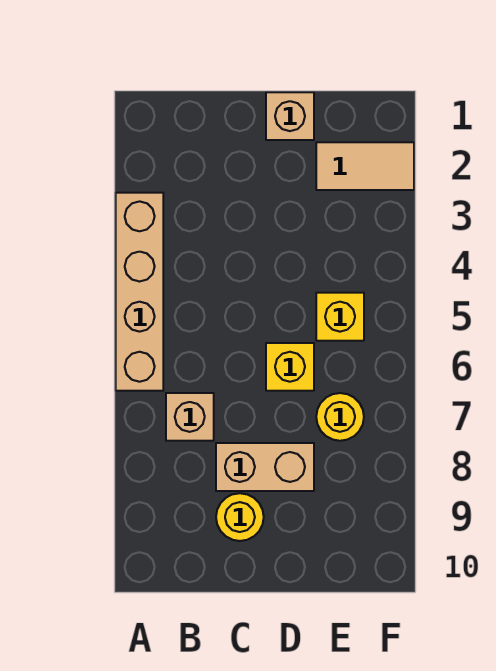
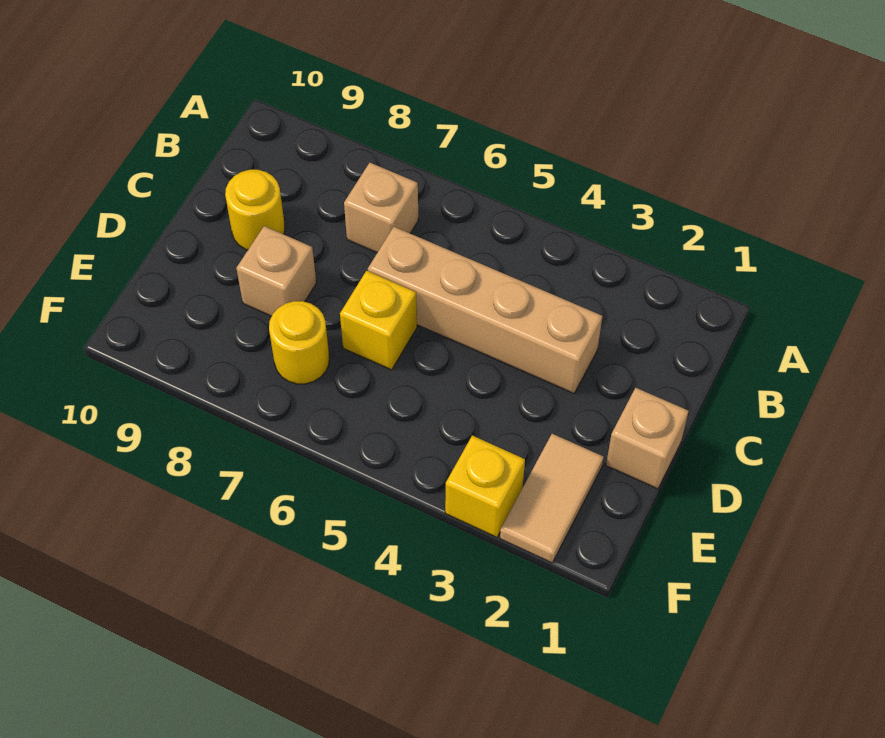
tan 1x4 brick [116,193,163,391] -> tan 1x4 brick moved to [368,227,602,394]
tan 1x2 brick [216,443,314,491] -> tan 1x1 brick [236,226,316,316]
yellow 1x1 brick [316,293,364,341] -> yellow 1x1 brick moved to [445,436,525,537]

